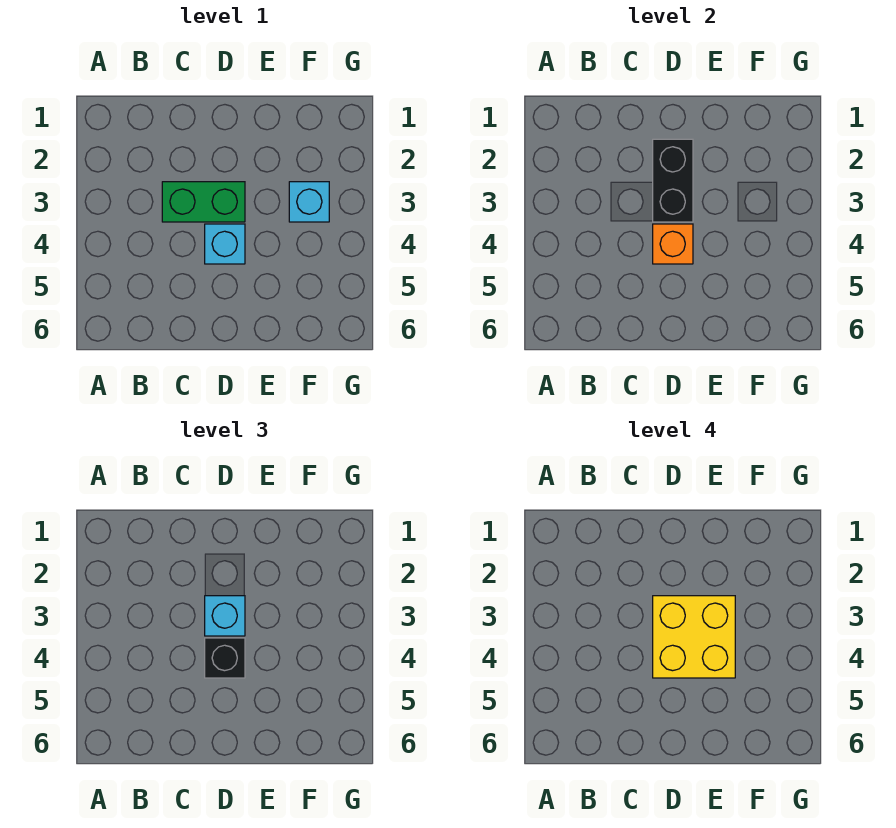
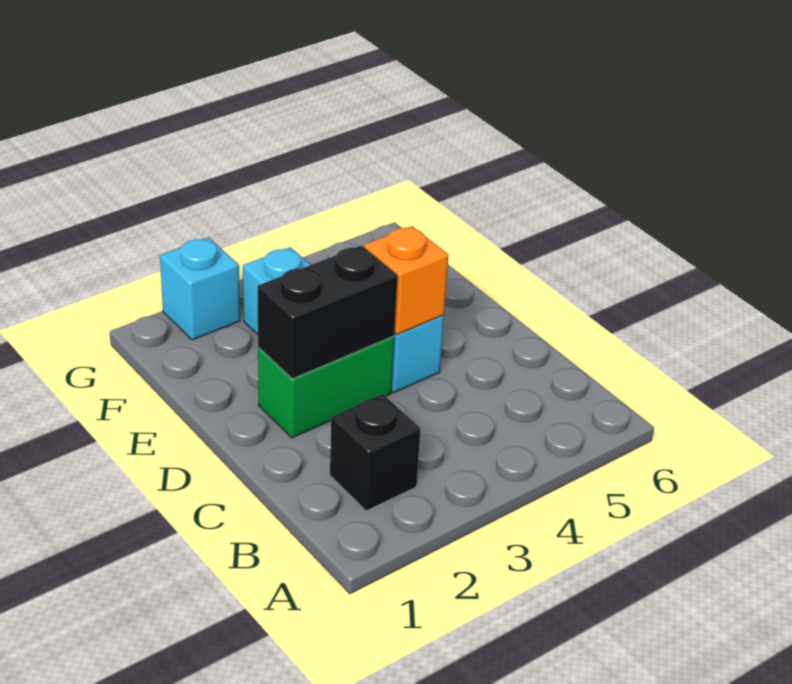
green 1x2 brick [162,182,245,222] -> green 1x2 brick turned to [258,336,394,438]
cyan 1x1 brick [205,596,245,636] -> cyan 1x1 brick moved to [160,238,240,340]
yellow 2x2 brick [653,596,735,678] -> none
black 1x1 brick [205,638,245,678] -> black 1x1 brick moved to [330,394,421,511]

